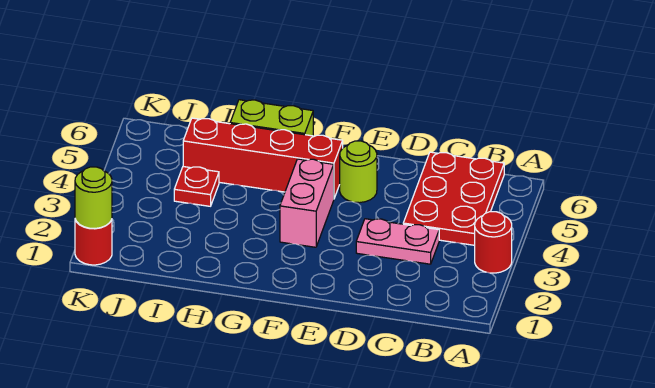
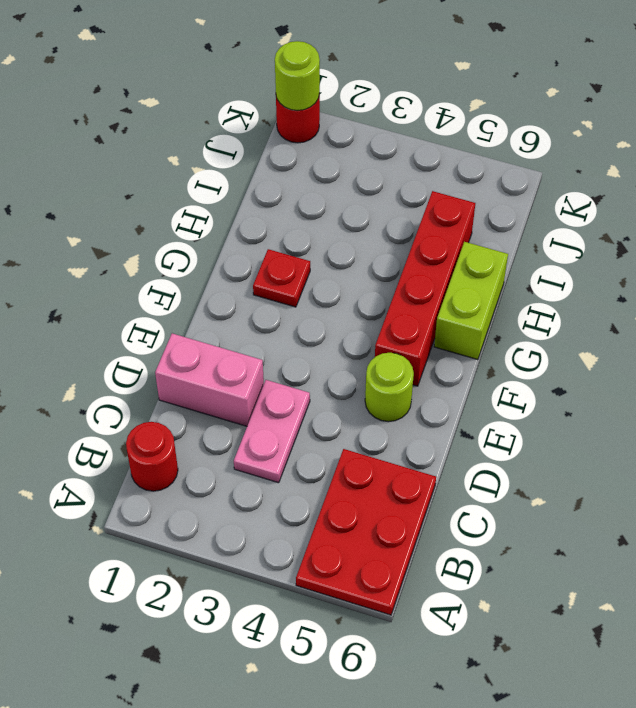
red 1x1 round brick [475,212,512,273] -> red 1x1 round brick moved to [126,422,178,491]
red 2x3 plate [403,152,504,245] -> red 2x3 plate turned to [296,449,436,615]
pink 1x2 brick [280,159,334,247] -> pink 1x2 brick moved to [155,333,264,426]
red 1x1 plate [174,167,219,206] -> red 1x1 plate moved to [253,249,310,307]

